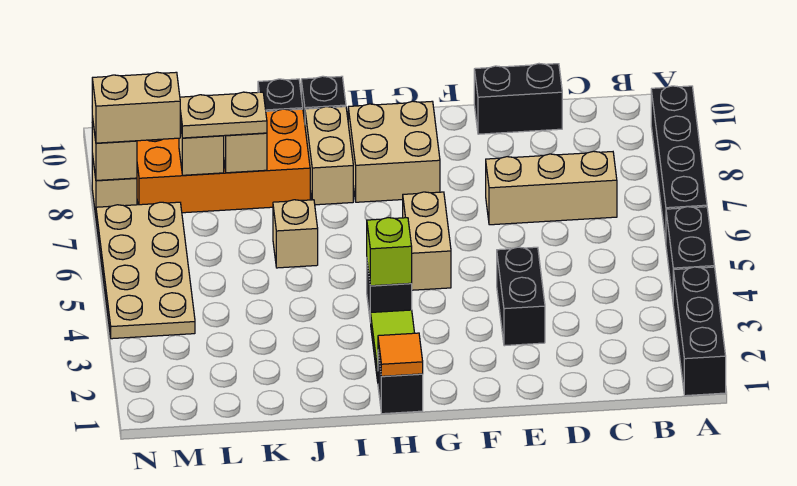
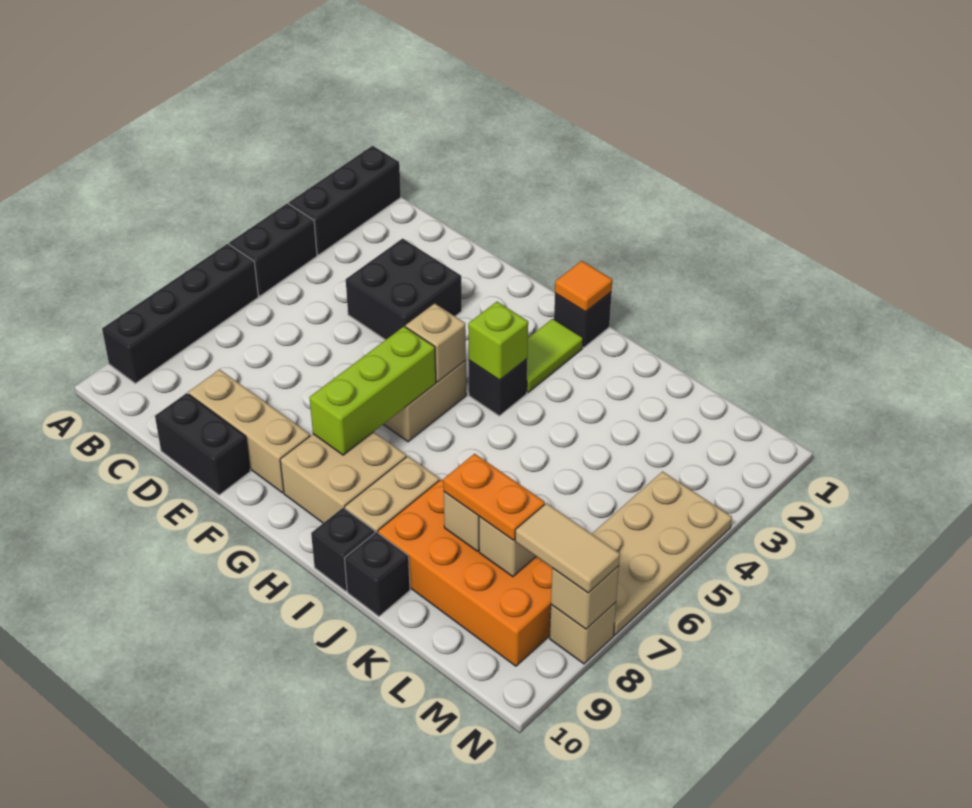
tan 1x3 brick [486,151,617,225] -> tan 1x3 brick moved to [188,370,310,493]
black 1x2 brick [497,247,545,346] -> black 2x2 brick [346,239,462,340]
none -> lime 1x3 brick [310,327,436,455]
tan 1x1 brick [273,200,318,268] -> tan 1x1 brick moved to [406,303,466,382]
tan 1x2 plate [180,92,267,138] -> orange 1x2 plate [443,454,545,540]
tan 1x2 brick [92,72,180,143] -> tan 1x2 tile [515,503,620,593]

